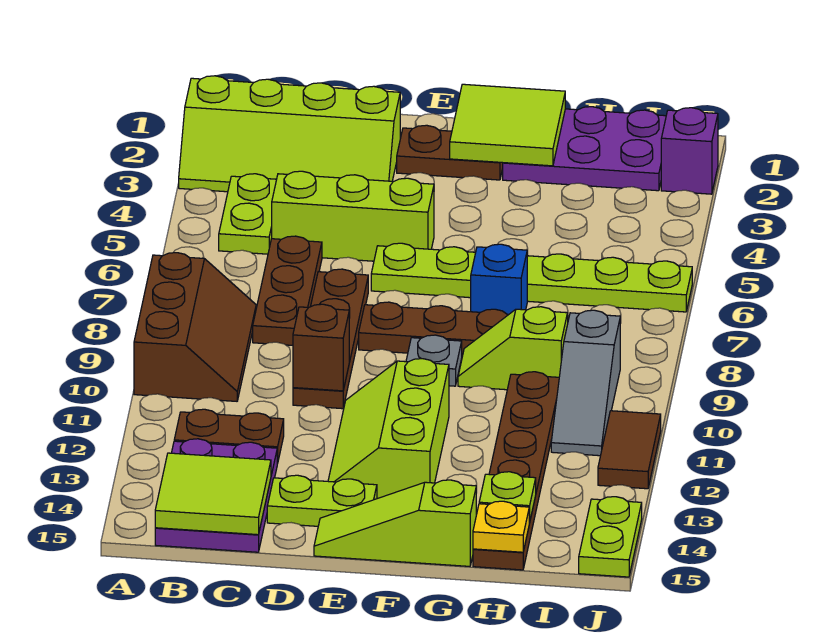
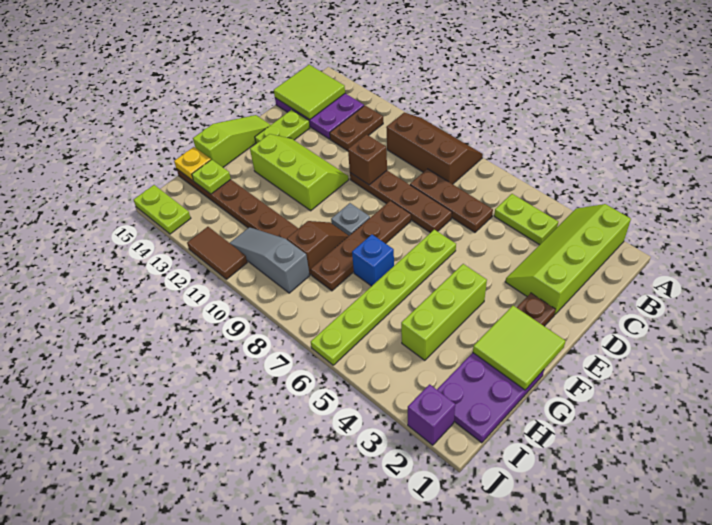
brown 2x3 slope [134,253,256,401] -> brown 2x3 slope turned to [386,113,483,184]
lime 1x3 brick [272,171,434,261] -> lime 1x3 brick moved to [401,264,487,360]
lime 1x2 slope [458,307,568,390] -> brown 1x2 slope [287,221,349,275]

